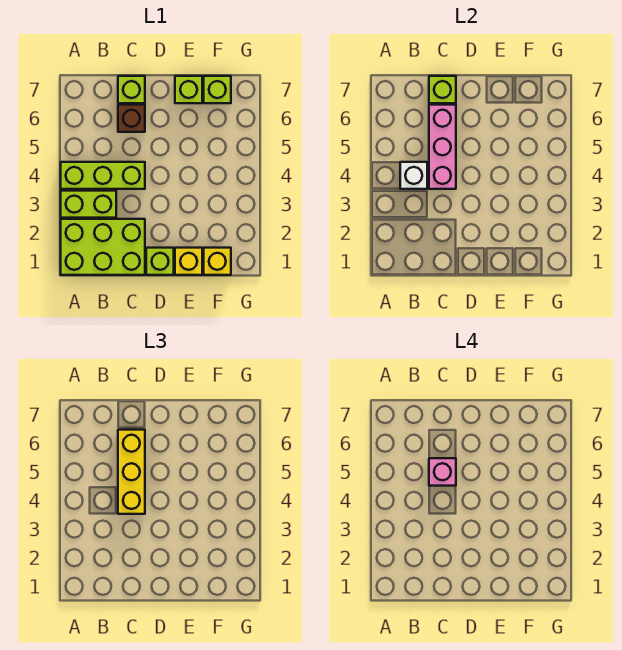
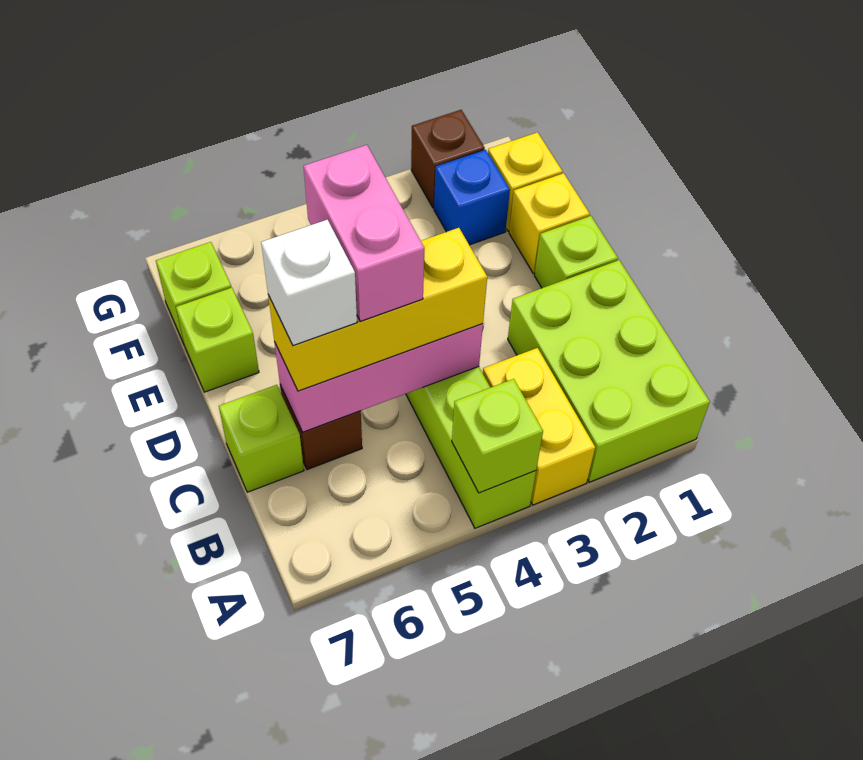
lime 1x2 brick [61,191,116,218] -> yellow 1x2 brick [483,348,595,505]
white 1x1 brick [400,162,427,189] -> white 1x1 brick moved to [261,220,357,346]
pink 1x1 brick [429,458,456,486] -> pink 1x2 brick [304,145,424,321]
lime 1x1 brick [429,76,456,103] -> lime 1x1 brick moved to [452,379,543,493]
none -> blue 1x1 brick [434,150,510,245]
none -> brown 1x1 brick [411,110,485,208]

